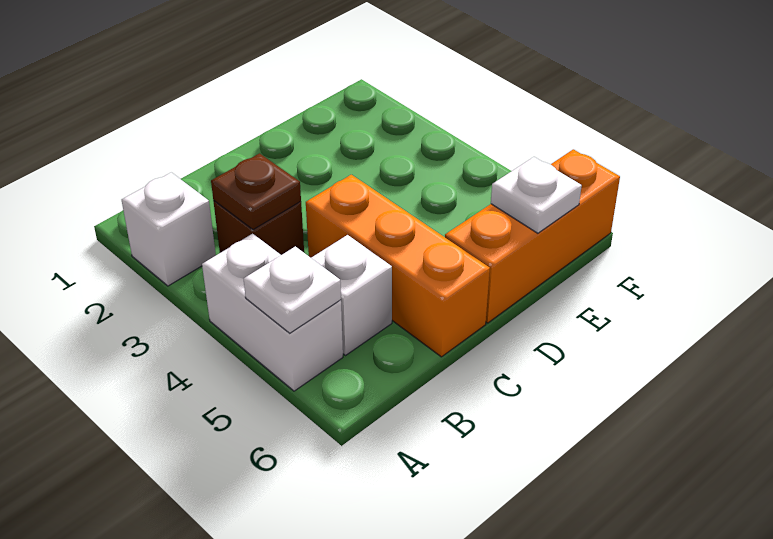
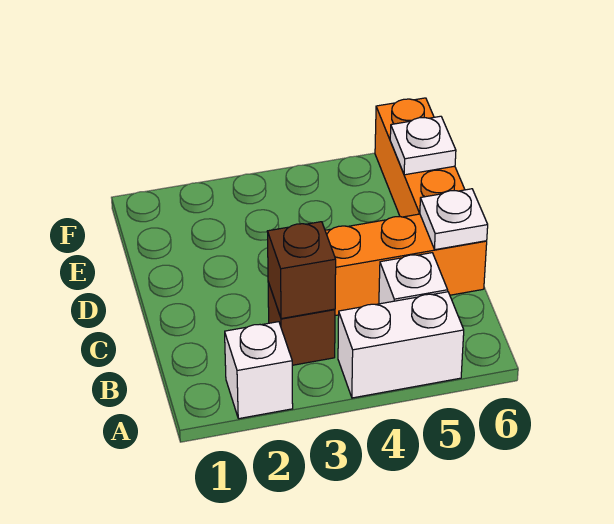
white 1x1 plate [244,246,341,333] -> white 1x1 plate moved to [420,189,488,250]
brown 1x1 plate [211,153,301,230] -> brown 1x1 brick [267,222,336,319]

